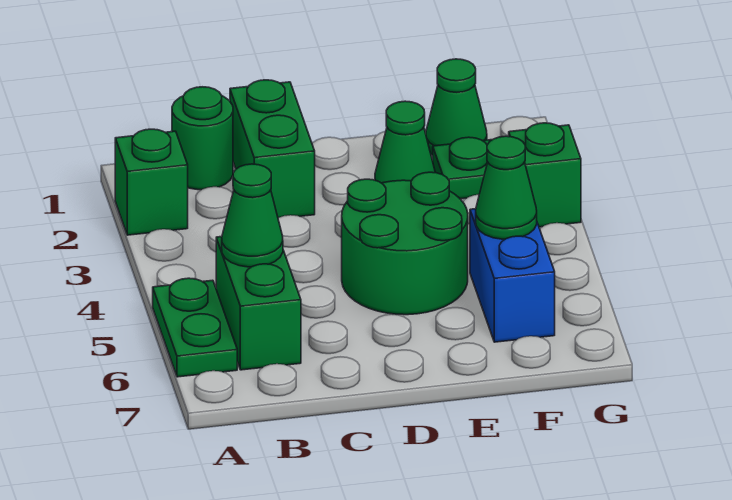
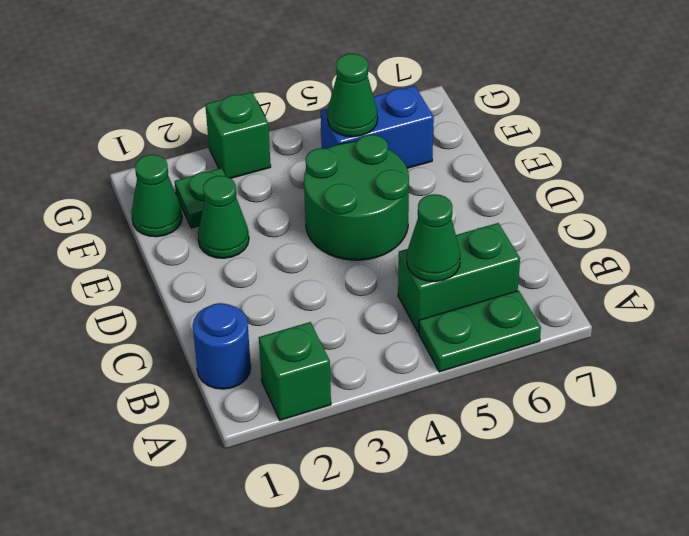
green 1x1 round brick [172,87,233,190] -> blue 1x1 round brick [193,303,251,389]
green 1x2 brick [230,80,315,218] -> none

